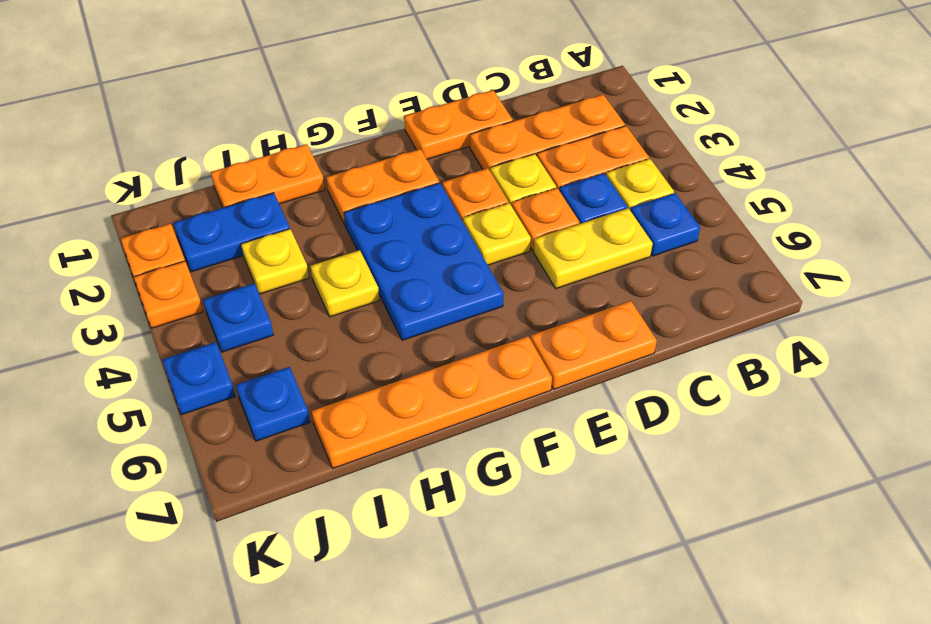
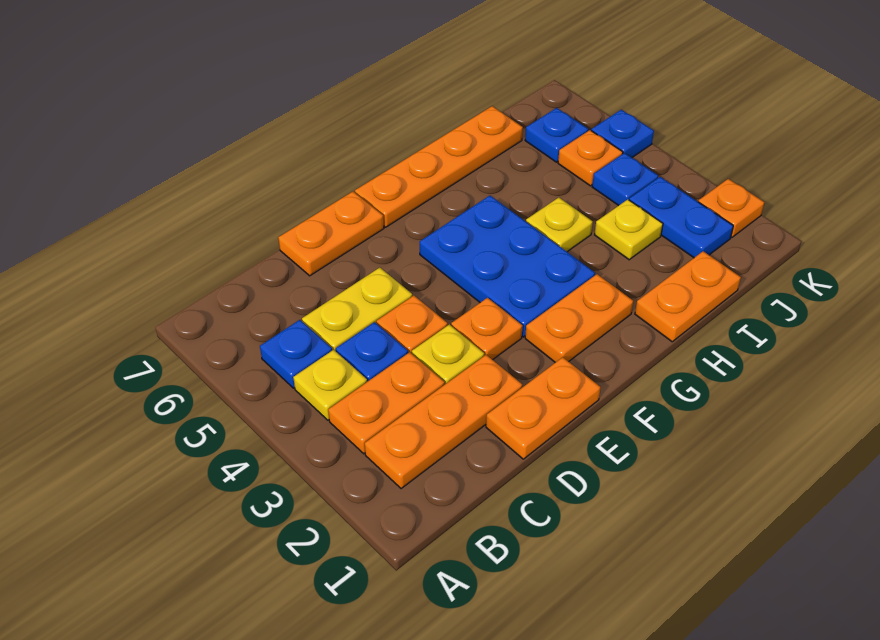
yellow 1x1 plate [463,203,531,265] -> none
blue 1x2 plate [174,193,290,272] -> blue 1x2 plate turned to [629,177,733,258]
orange 1x1 plate [134,261,203,328] -> orange 1x1 plate moved to [558,130,623,186]

